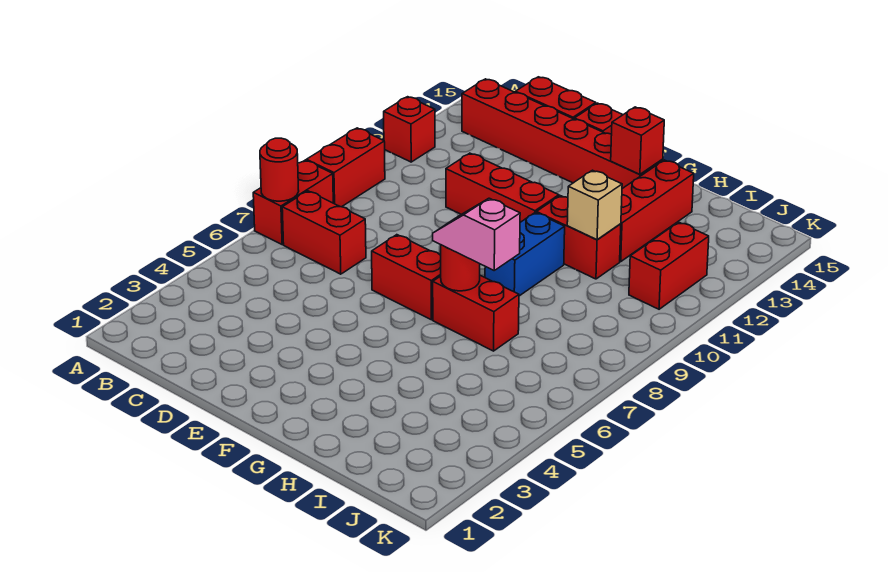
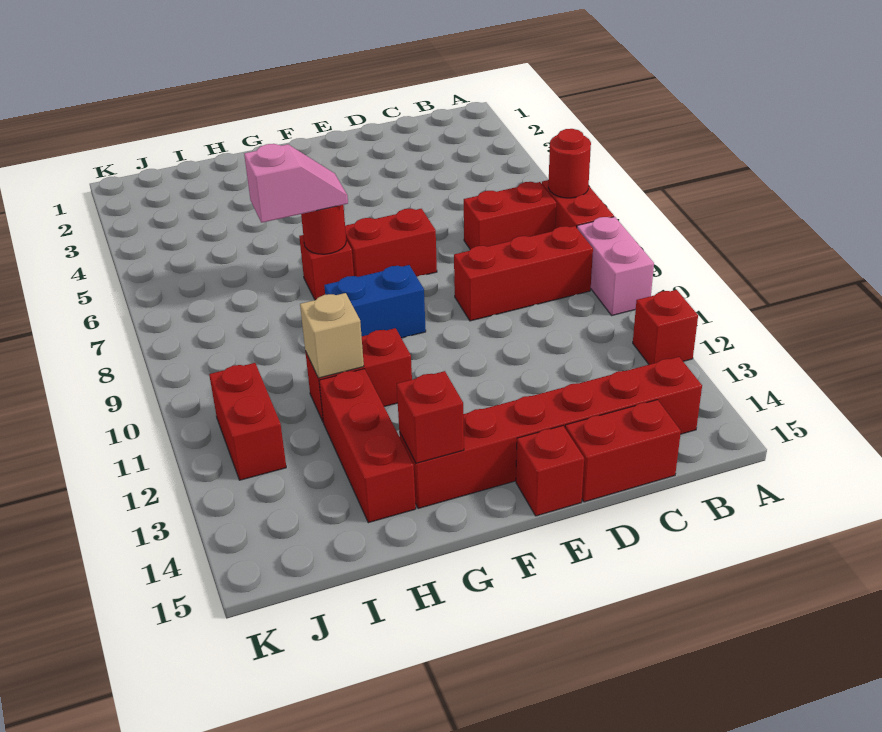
red 1x2 brick [306,128,385,207] -> pink 1x2 brick [577,217,654,315]
red 1x3 brick [446,153,559,222] -> red 1x3 brick moved to [454,226,593,321]
red 1x2 brick [433,275,519,351] -> red 1x1 brick [299,235,354,300]
blue 1x2 brick [485,212,565,296] -> blue 1x2 brick turned to [324,265,426,338]

